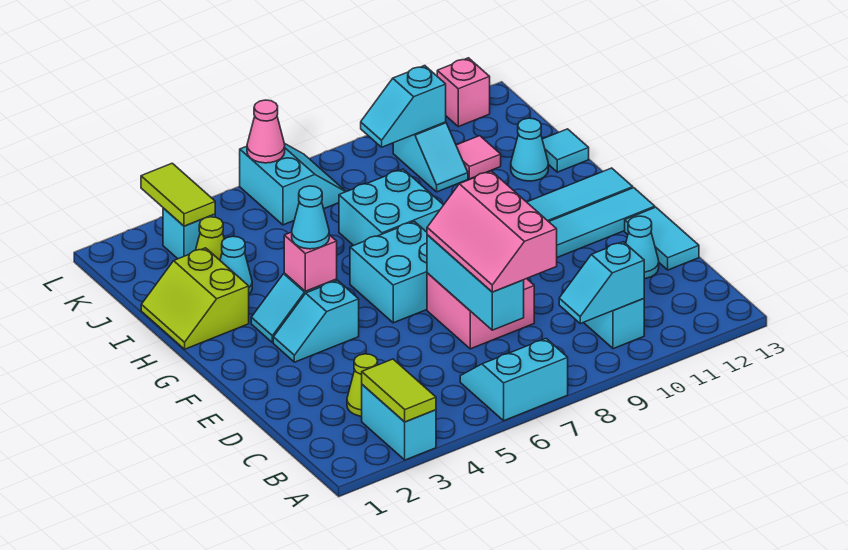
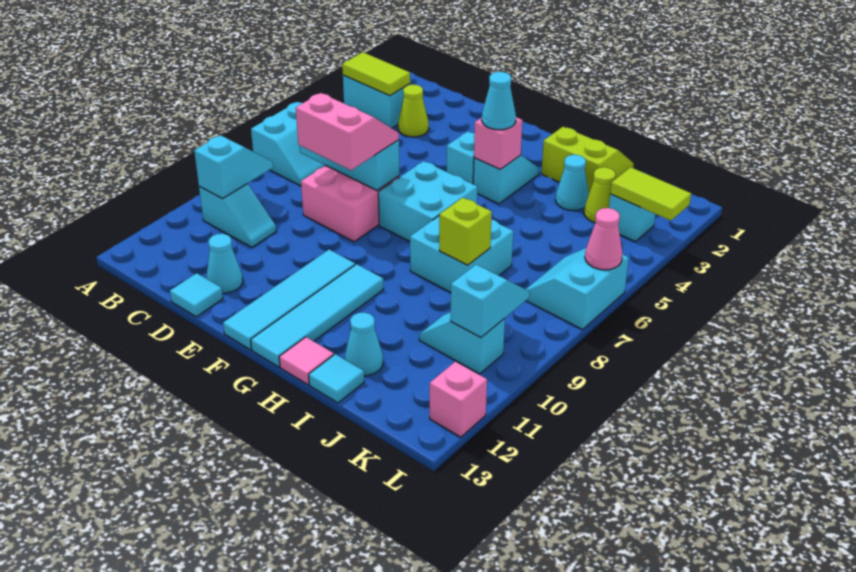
pink 2x3 slope [427,171,557,292] -> pink 2x2 slope [296,93,399,170]
cyan 1x2 tile [625,207,699,270] -> cyan 1x1 tile [170,273,223,317]
none -> lime 1x1 brick [439,198,492,265]
pink 1x1 tile [456,136,501,179] -> pink 1x1 tile moved to [279,337,334,385]
cyan 2x2 slope [240,143,346,225] -> cyan 2x2 slope turned to [526,248,629,330]

